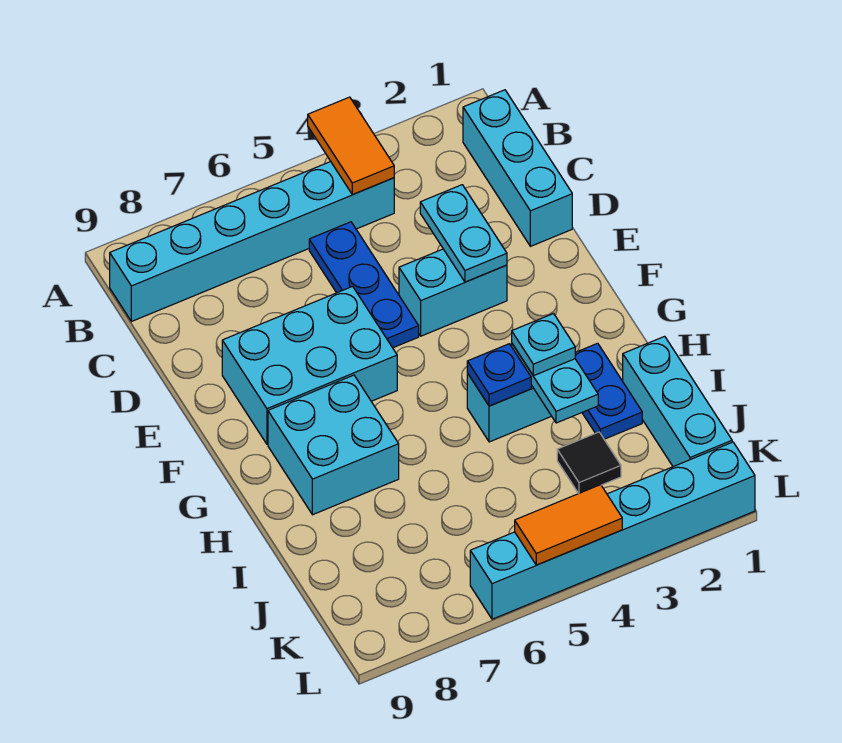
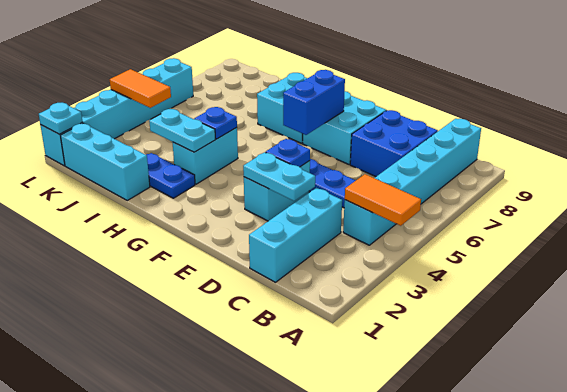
cyan 1x3 brick [463,90,572,246] -> cyan 1x3 brick turned to [249,188,342,282]
none -> blue 2x2 brick [350,110,438,177]
none -> blue 1x1 plate [266,139,310,167]
cyan 2x3 brick [222,286,397,444] -> cyan 2x2 brick [302,91,386,165]
none -> blue 1x2 brick [283,70,345,135]
cyan 1x1 plate [512,314,575,376] -> cyan 1x1 plate moved to [39,103,82,134]
black 1x1 tile [557,432,621,494] -> none
orange 1x2 tile [515,485,622,565] -> orange 1x2 tile turned to [110,69,171,108]

